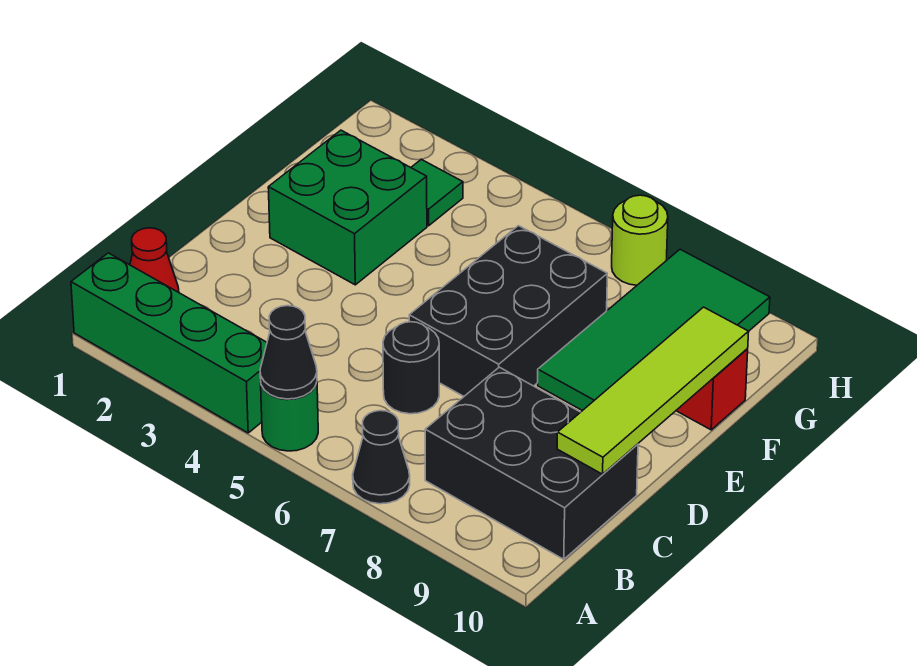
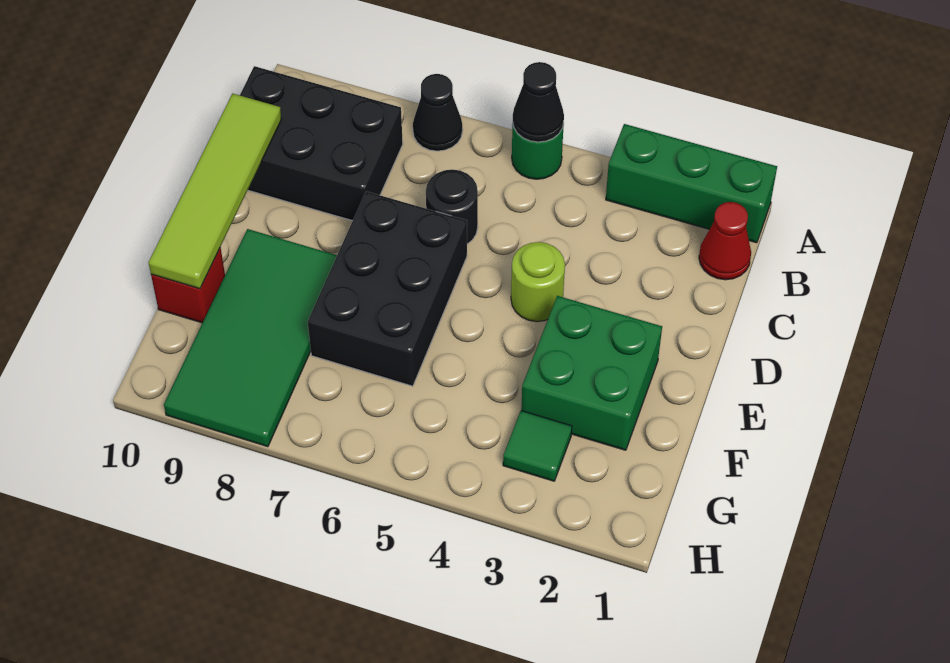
green 1x4 brick [71,253,267,433] -> green 1x3 brick [606,124,777,243]
lime 1x1 round brick [612,195,668,285] -> lime 1x1 round brick moved to [511,242,565,322]

